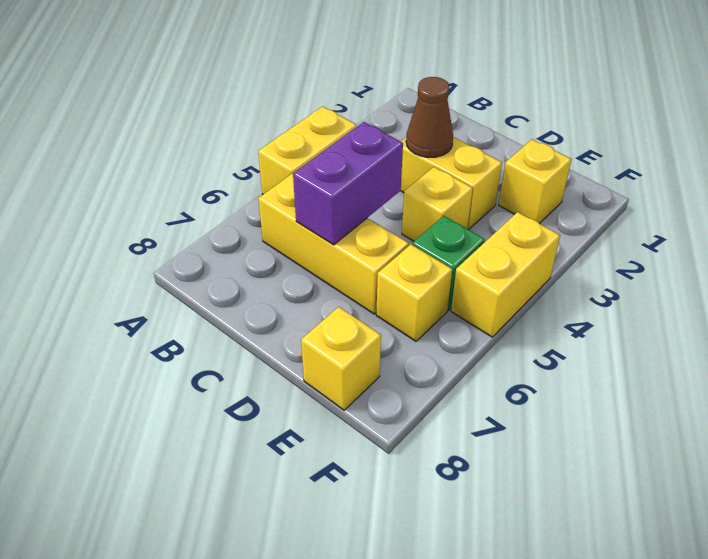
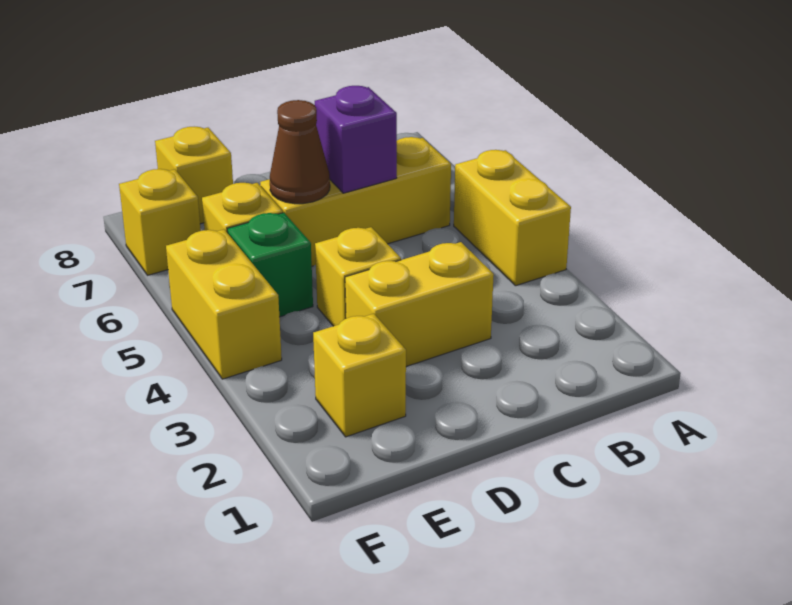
brown 1x1 cone [406,77,453,158] -> brown 1x1 cone moved to [270,100,330,204]
purple 1x2 brick [293,122,403,245] -> purple 1x1 brick [315,86,397,193]
none -> yellow 1x1 brick [119,169,201,275]

